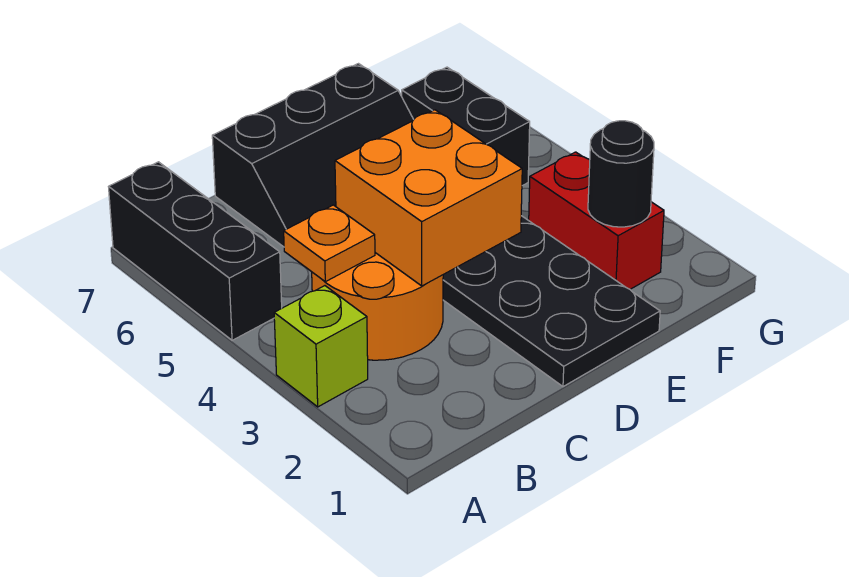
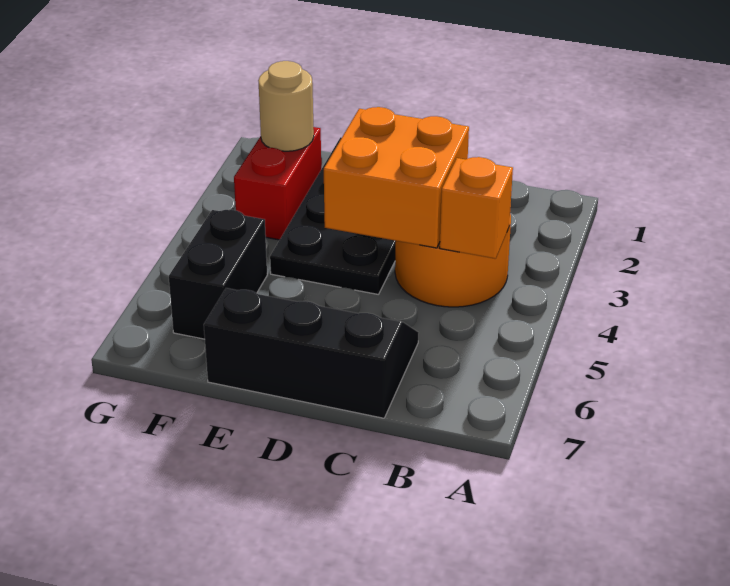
lime 1x1 brick [274,286,368,407] -> none
black 1x3 brick [109,162,282,340] -> none
orange 1x1 plate [284,205,375,282] -> orange 1x1 brick [440,157,513,259]
black 1x1 round brick [588,121,654,227] -> tan 1x1 round brick [258,61,314,151]

